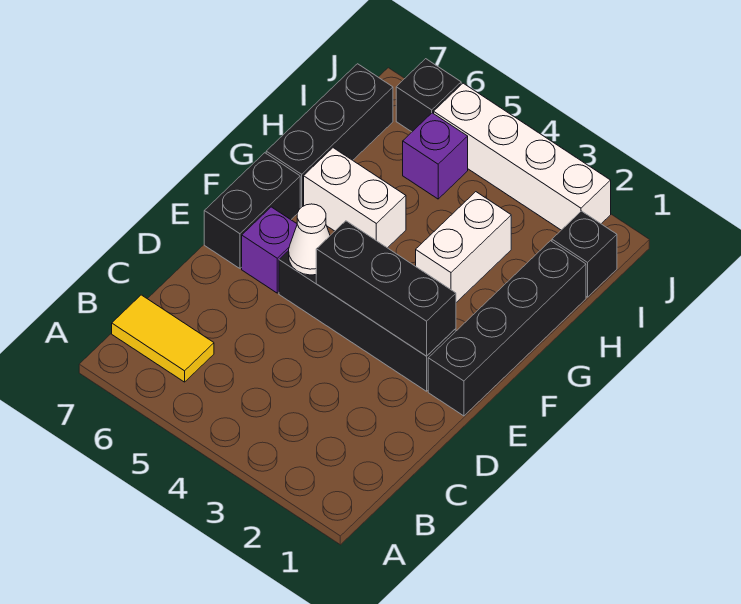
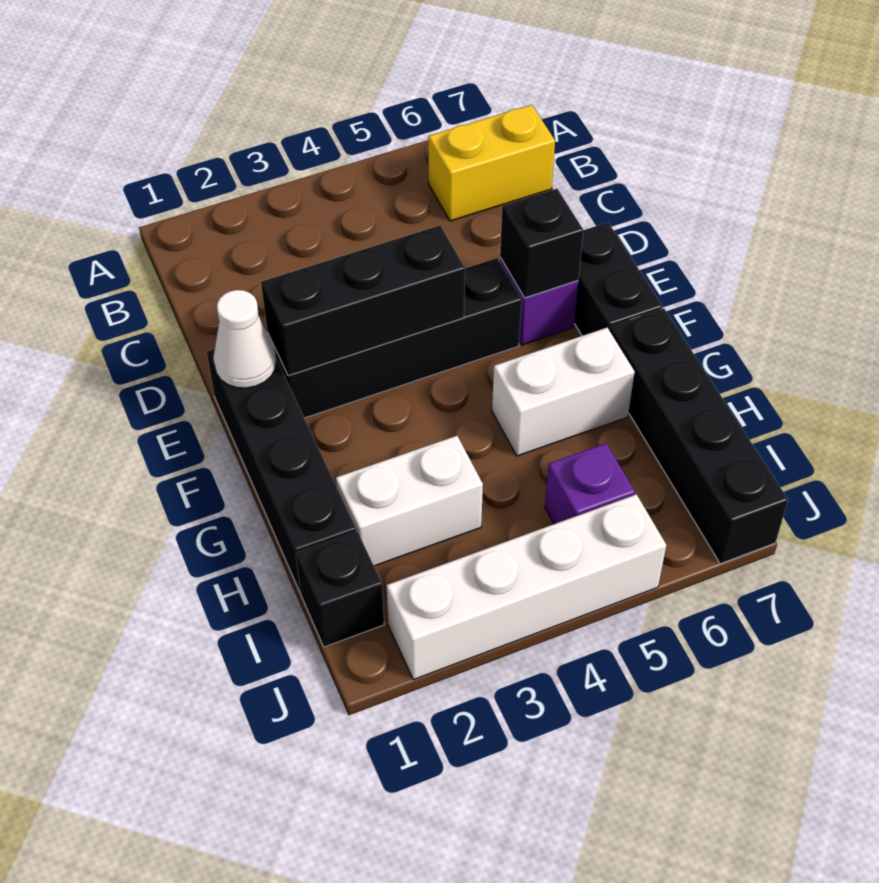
yellow 1x2 tile [112,295,214,382] -> yellow 1x2 brick [428,105,555,221]
white 1x1 cone [289,204,330,275] -> white 1x1 cone moved to [213,290,276,388]
white 1x2 brick [416,192,511,302] -> white 1x2 brick turned to [336,436,483,566]
black 1x3 brick [266,64,393,208] -> black 1x4 brick [610,308,788,564]
black 1x1 brick [396,59,461,132] -> black 1x1 brick moved to [500,189,583,298]

